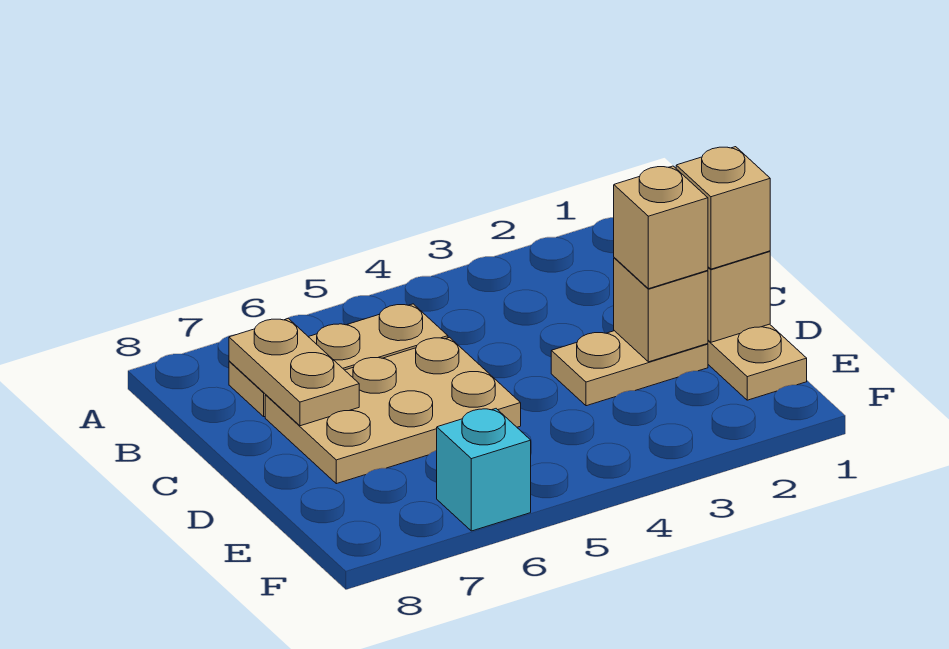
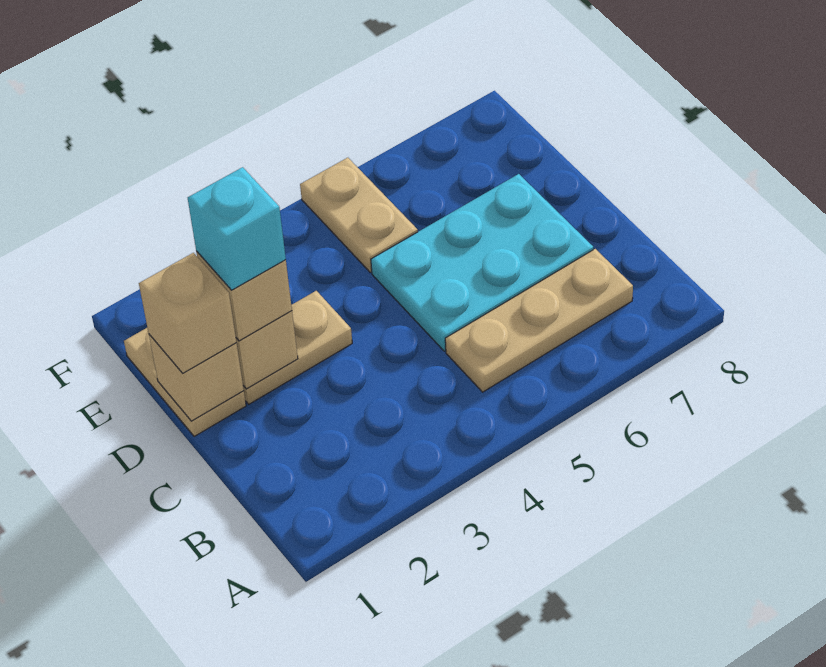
tan 1x2 plate [229,318,359,426] -> tan 1x2 plate moved to [300,158,418,272]
tan 2x3 plate [265,337,521,484] -> cyan 2x3 plate [371,174,593,351]
cyan 1x1 brick [437,409,531,531] -> cyan 1x1 brick moved to [188,167,286,290]

